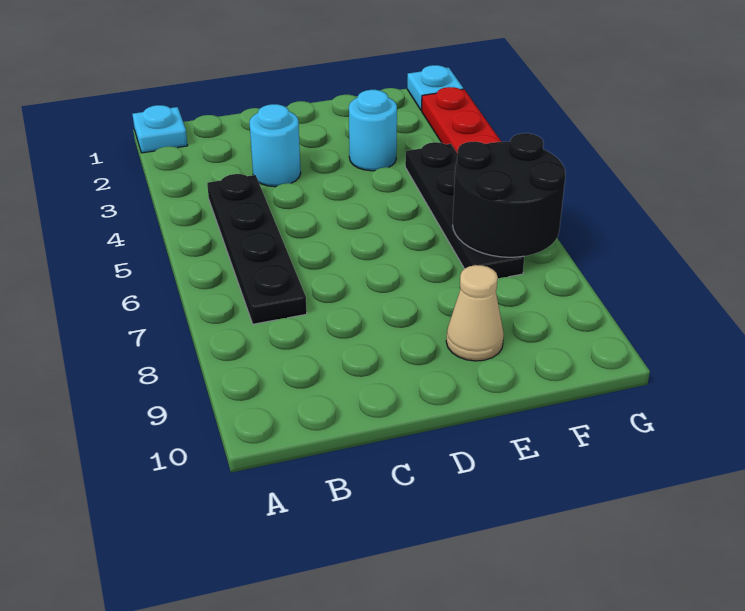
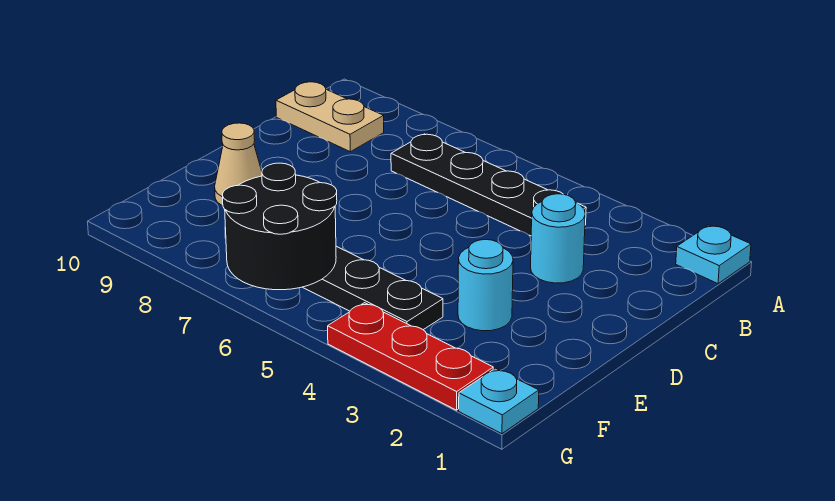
none -> tan 1x2 plate [276,82,384,152]

